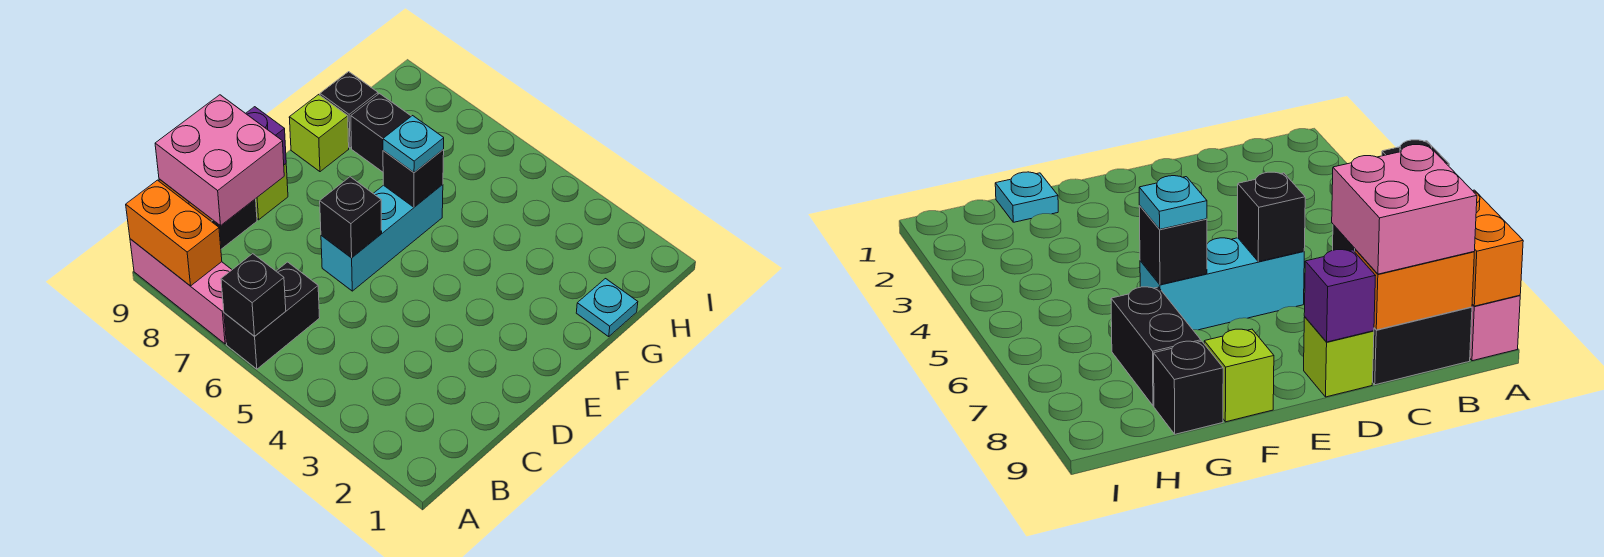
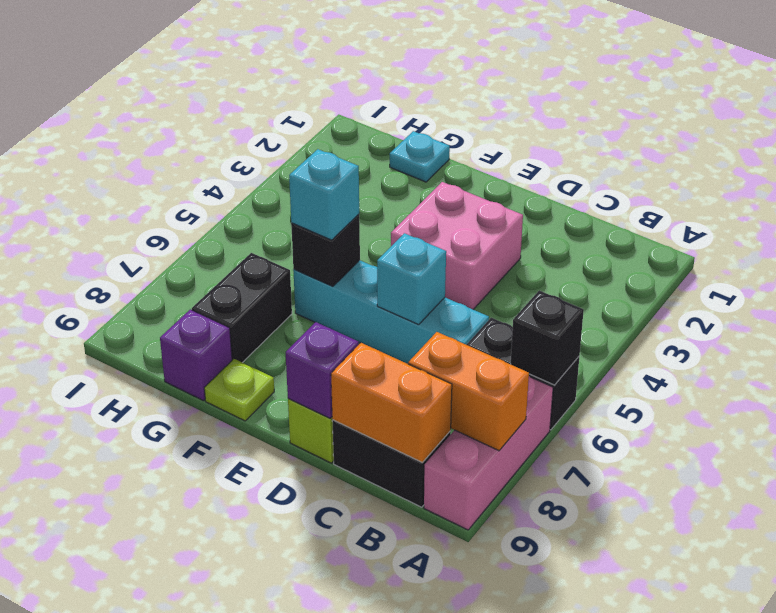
orange 1x2 brick [126,180,222,286] -> orange 1x2 brick turned to [408,332,529,451]
pink 2x2 brick [155,95,284,226] -> pink 2x2 brick moved to [391,182,523,309]
cyan 1x3 brick [321,184,443,291] -> cyan 1x4 brick [293,260,489,364]
black 1x1 brick [320,177,382,258] -> cyan 1x1 brick [377,233,446,325]
cyan 1x1 plate [383,116,444,173] -> cyan 1x1 brick [289,149,359,240]
lime 1x1 brick [289,95,349,172] -> lime 1x1 plate [204,359,274,421]
black 1x1 brick [320,72,378,148] -> purple 1x1 brick [160,309,232,401]

